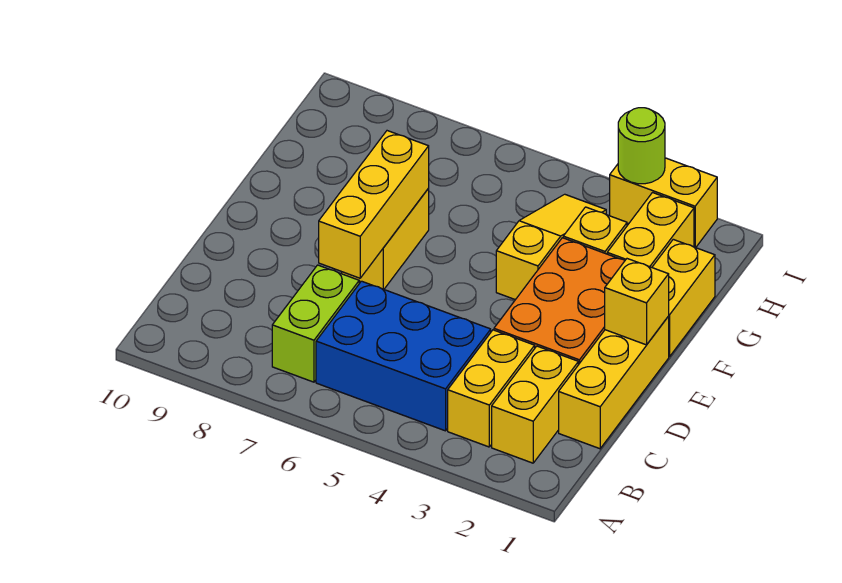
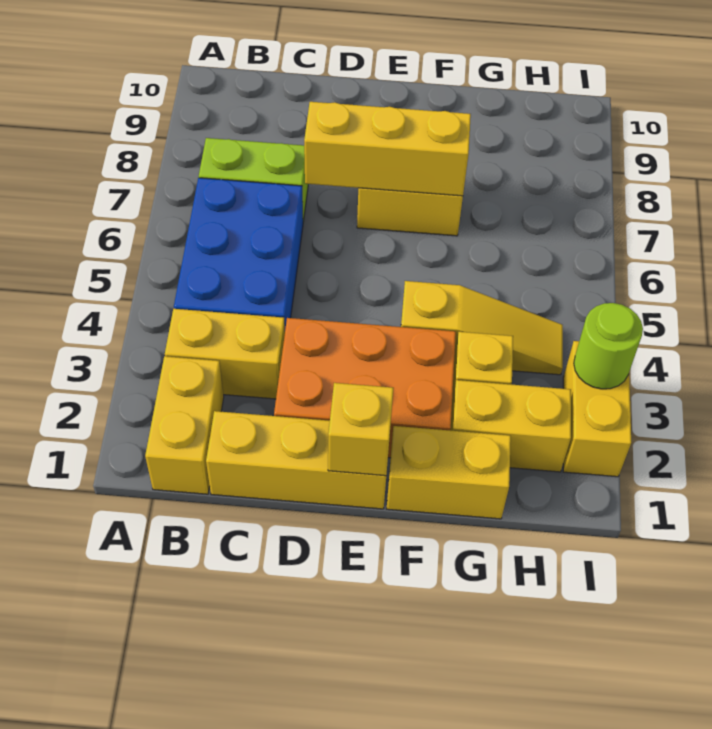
yellow 1x2 brick [492,346,578,463] -> yellow 1x2 brick turned to [145,356,224,494]

